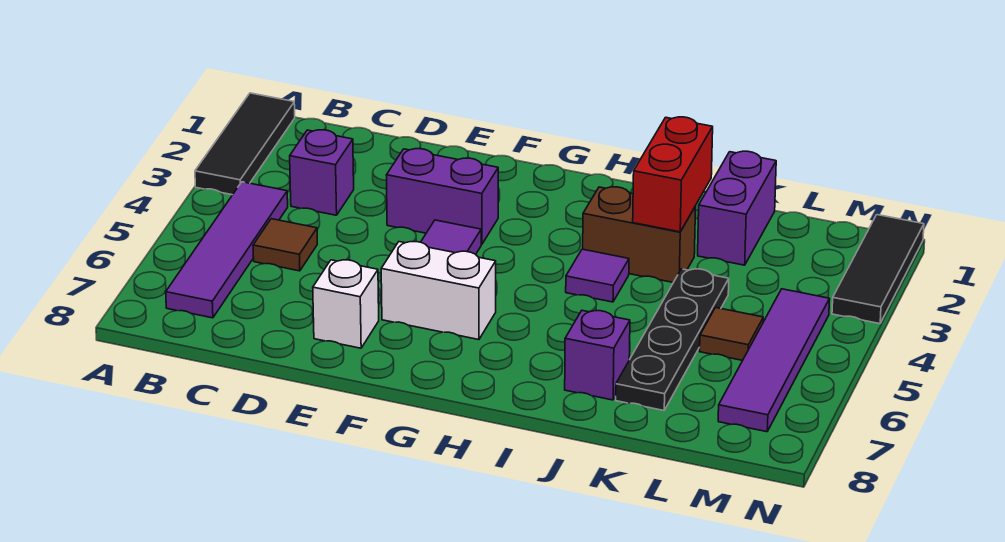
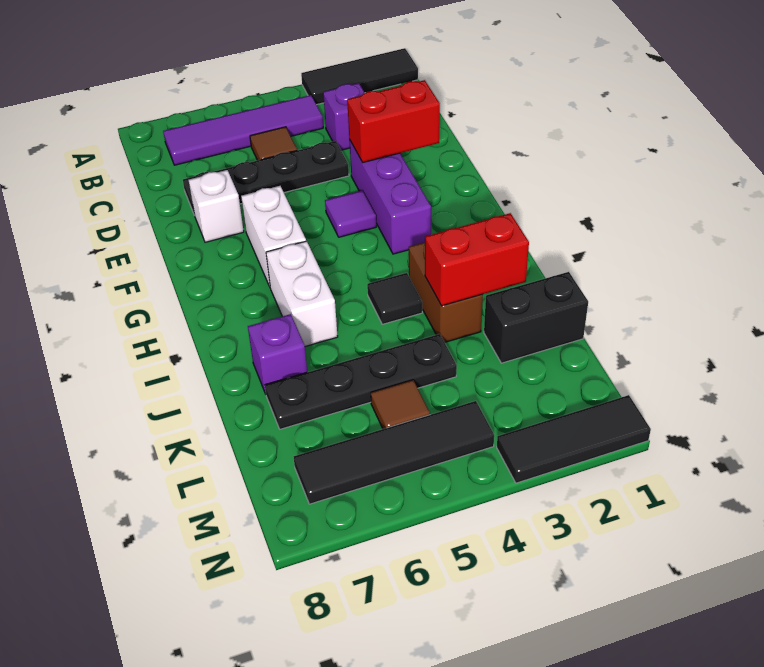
none -> black 1x4 plate [183,141,349,213]
none -> red 1x2 brick [347,80,440,162]
purple 1x2 brick [387,149,498,244] -> purple 1x3 brick [349,140,431,254]
none -> white 1x2 brick [266,241,338,346]
purple 1x1 tile [566,249,629,302] -> black 1x1 tile [367,273,422,324]
purple 1x2 brick [698,151,776,265] -> black 1x2 brick [484,272,588,363]
purple 1x4 tile [718,289,830,432] -> black 1x4 tile [294,401,494,504]

